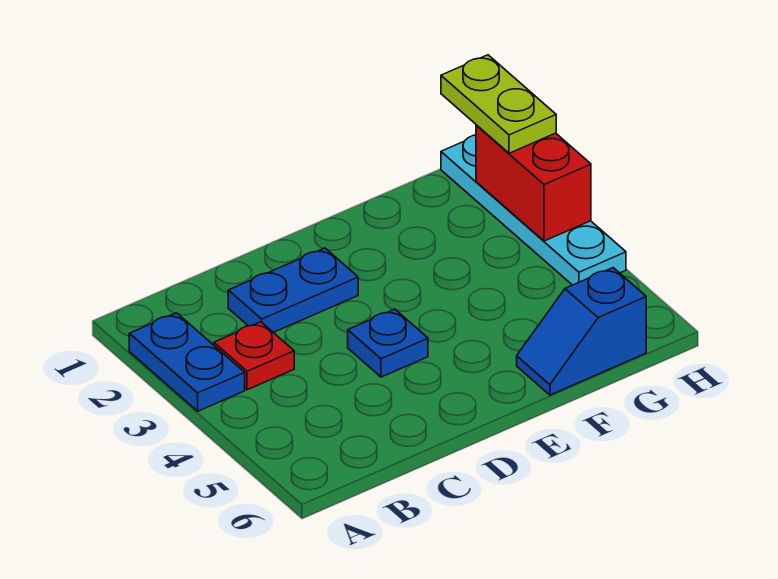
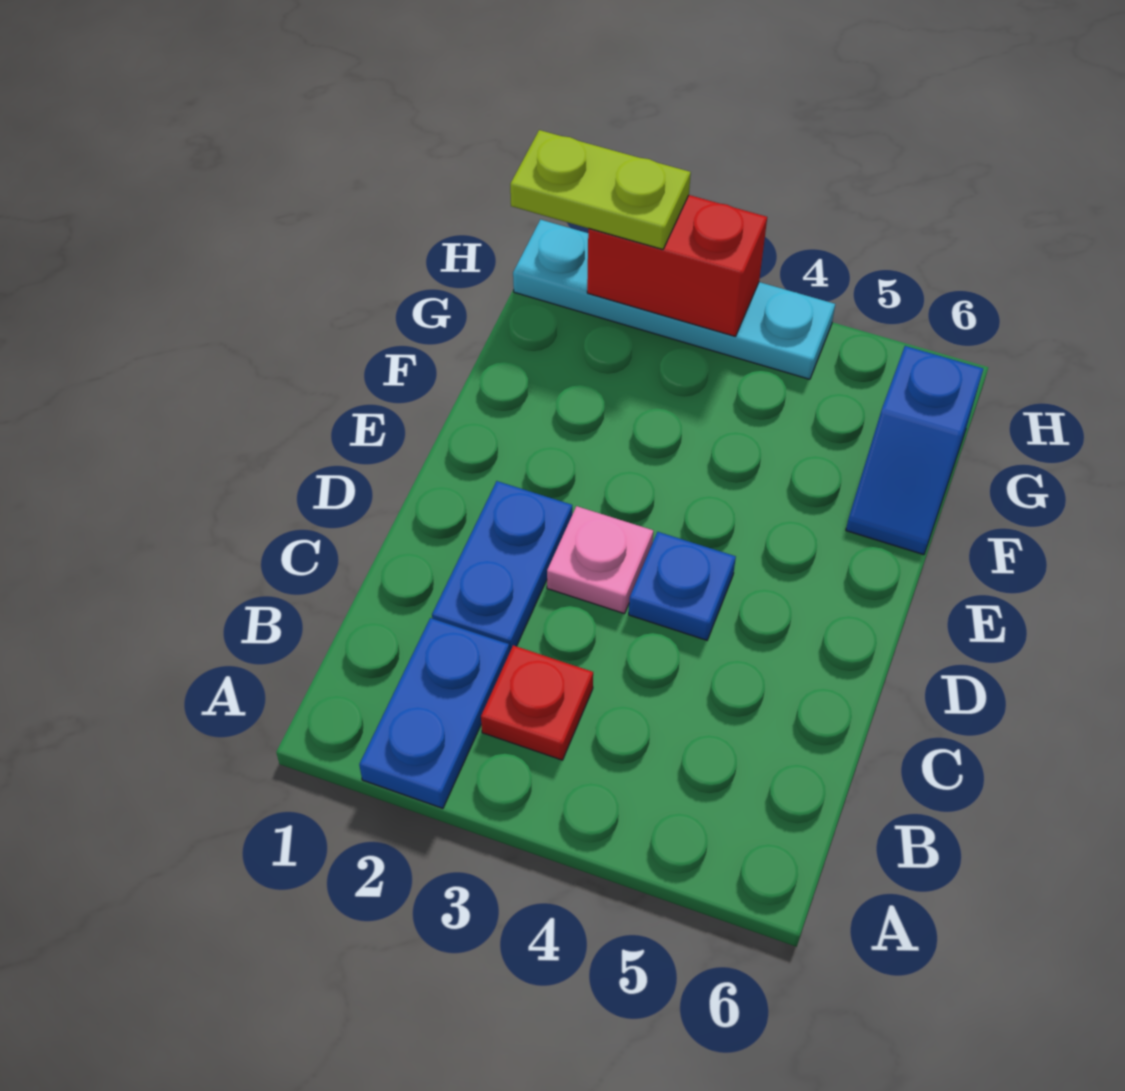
blue 1x2 plate [129,313,245,411] -> blue 1x2 plate turned to [359,618,509,808]
none -> pink 1x1 plate [547,506,653,614]

